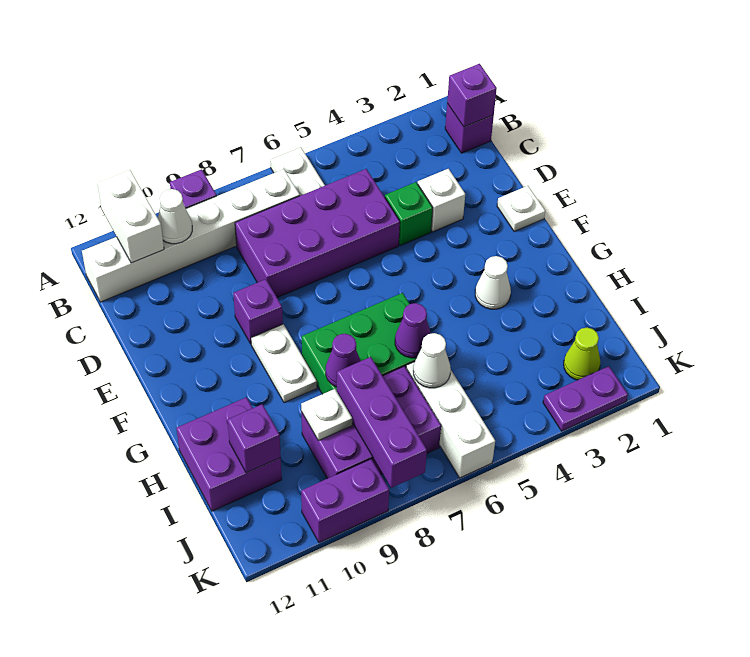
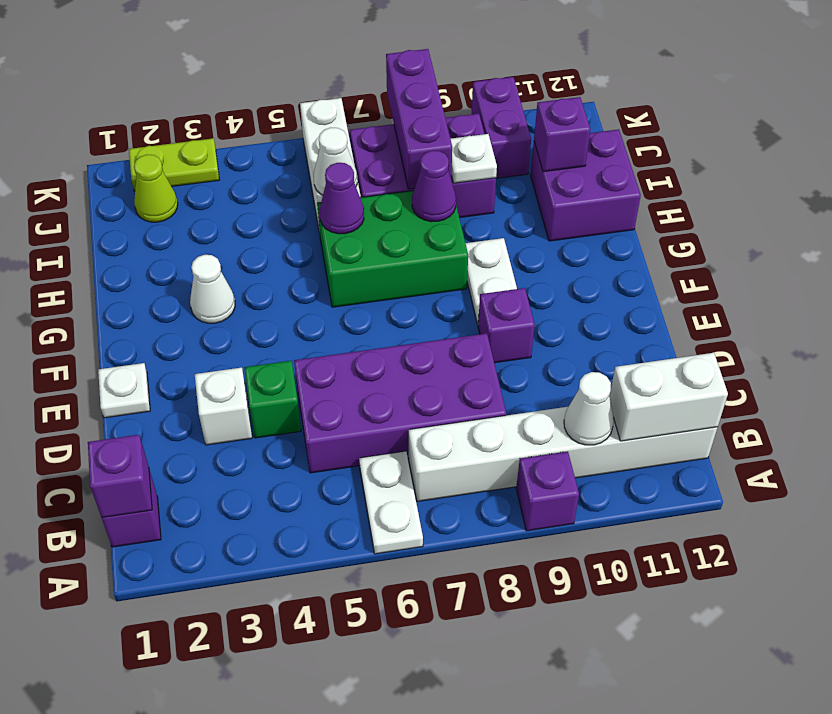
white 1x2 brick [97,170,164,263] -> white 1x2 brick turned to [610,353,728,441]
purple 1x2 plate [543,366,628,431] -> lime 1x2 plate [129,138,219,191]
purple 1x2 brick [301,459,389,543] -> purple 1x2 brick turned to [472,77,531,178]

